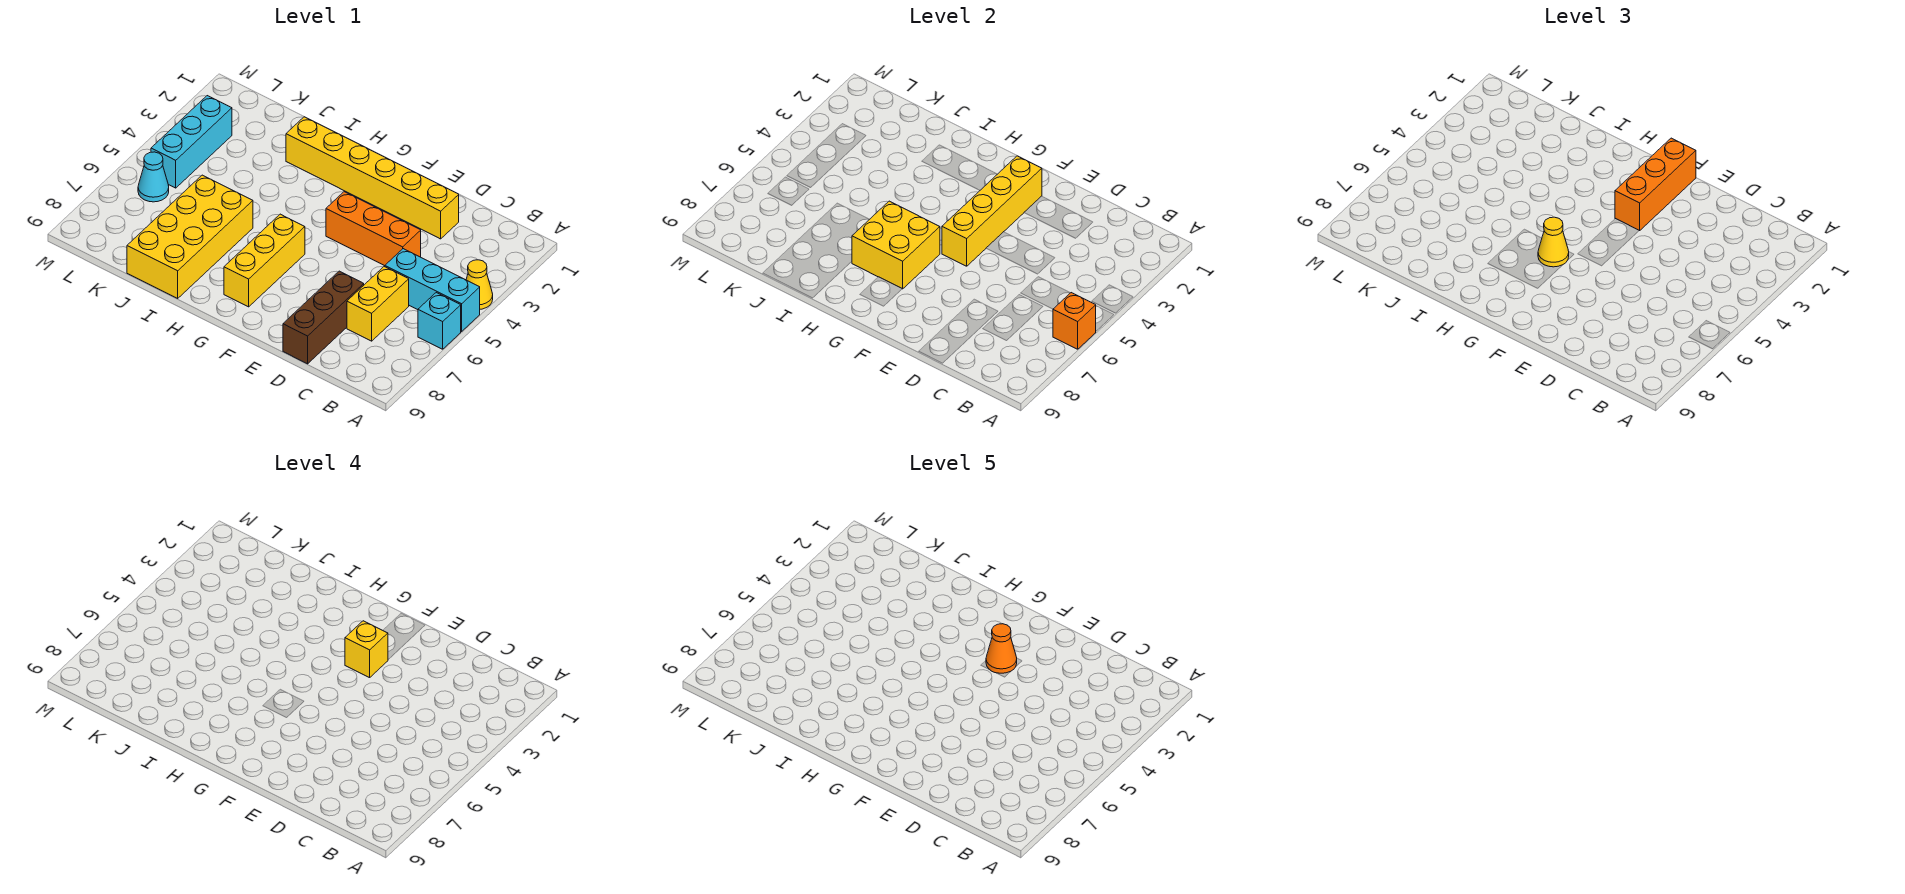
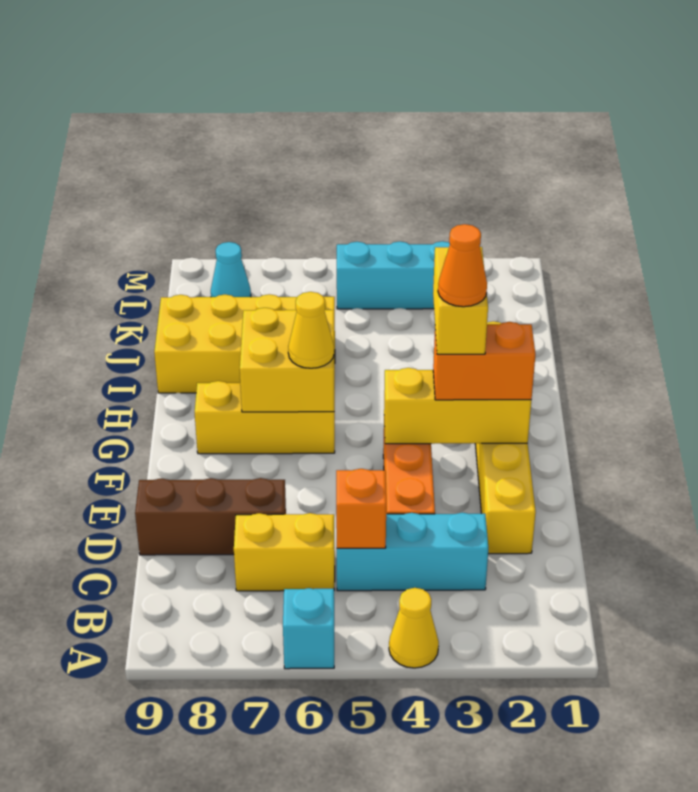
cyan 1x3 brick [385,249,480,331] -> cyan 1x3 brick turned to [337,513,488,591]
orange 1x1 brick [1053,293,1096,349] -> orange 1x1 brick moved to [336,469,386,548]
orange 1x3 brick [1615,138,1696,231] -> orange 1x2 brick [433,322,535,400]
yellow 1x4 brick [942,156,1042,266] -> yellow 1x3 brick [384,368,531,444]
yellow 1x1 brick [345,621,388,678] -> yellow 1x2 brick [433,247,488,354]
cyan 1x1 cone [138,152,169,202] -> cyan 1x1 cone moved to [211,242,251,297]

